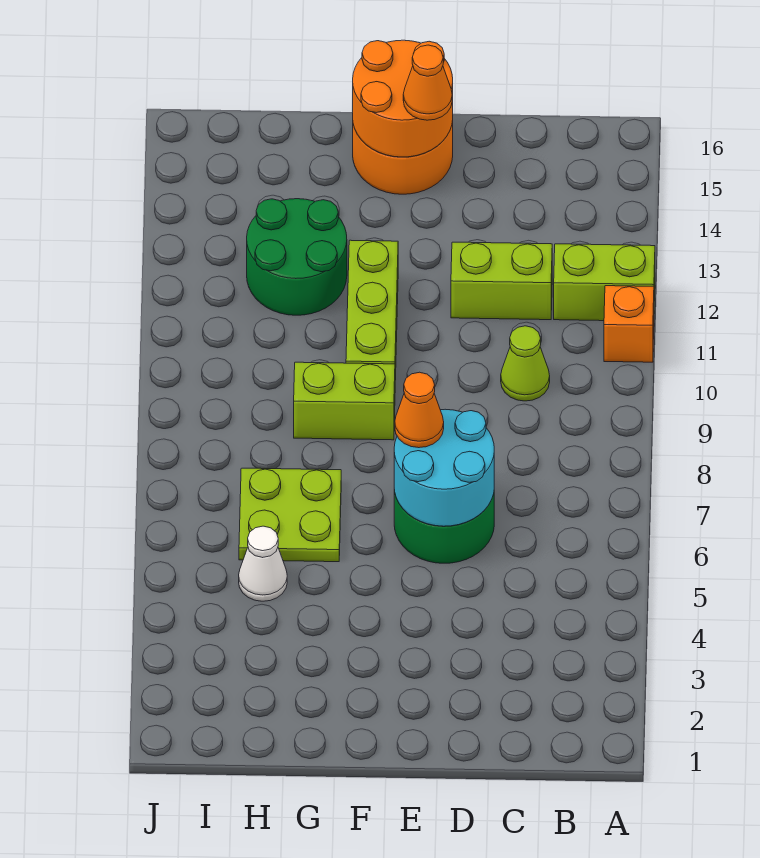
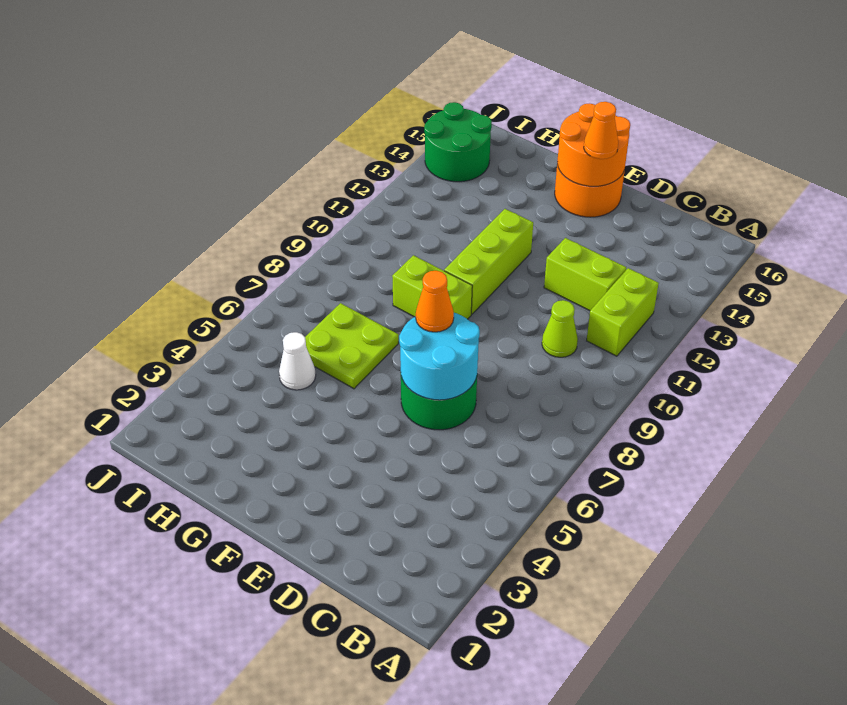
orange 1x1 brick [604,286,654,362] -> none
lime 1x2 brick [554,244,655,321] -> lime 1x2 brick turned to [587,268,659,356]
green 2x2 round brick [247,199,347,315] -> green 2x2 round brick moved to [424,102,492,182]

